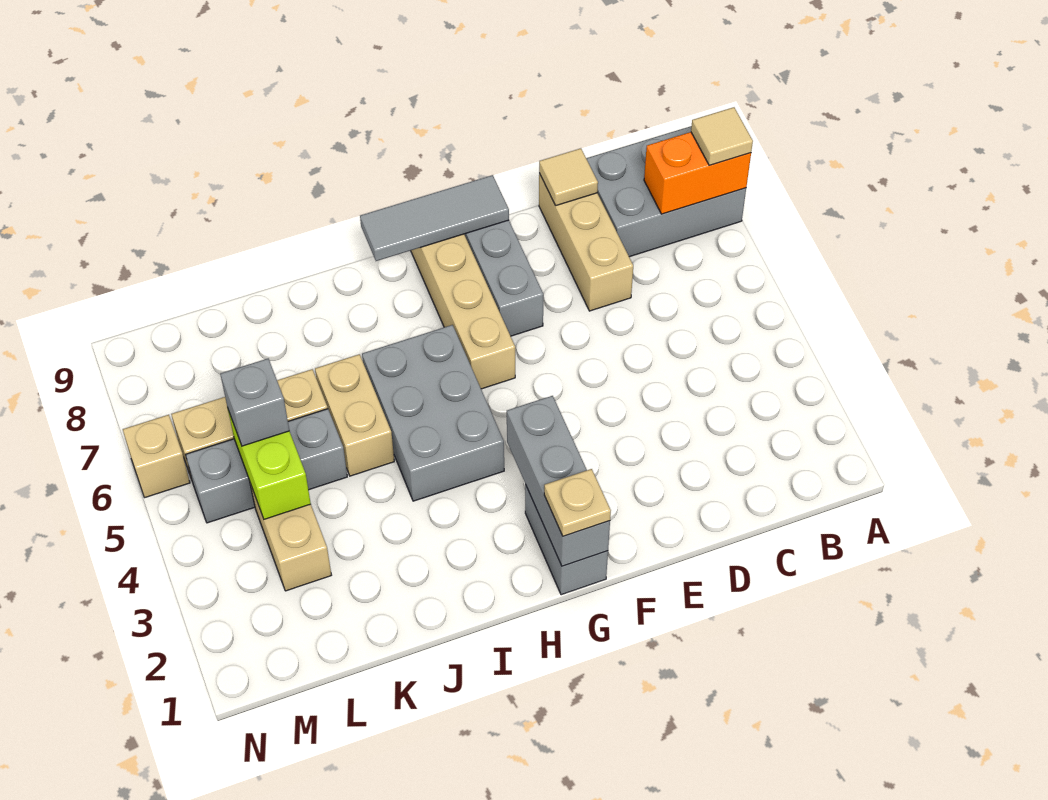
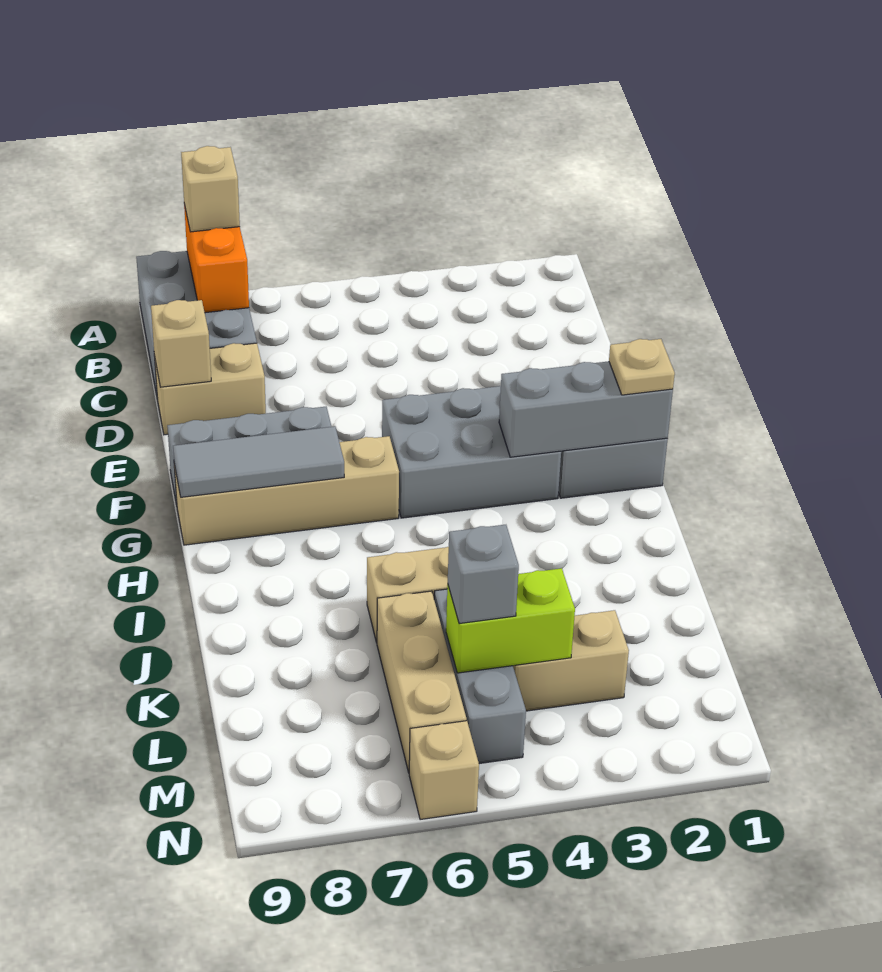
tan 1x1 tile [691,107,753,165] -> tan 1x1 brick [181,146,240,232]
tan 1x3 brick [539,174,633,311] -> tan 1x2 brick [155,343,266,435]
tan 1x1 tile [539,148,598,206] -> tan 1x1 brick [151,300,211,387]
grey 1x3 tile [360,175,509,261] -> grey 1x3 tile turned to [173,426,344,497]
grey 2x3 brick [362,325,504,501] -> grey 2x3 brick moved to [382,386,561,518]

